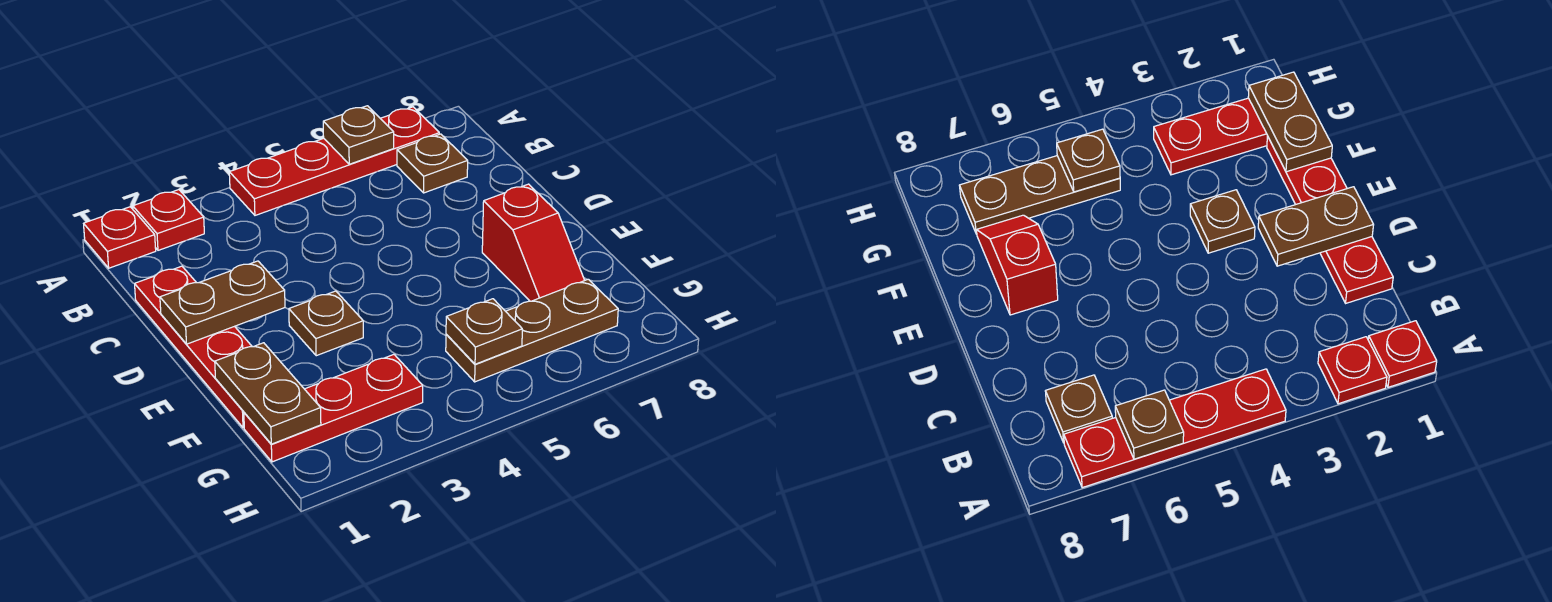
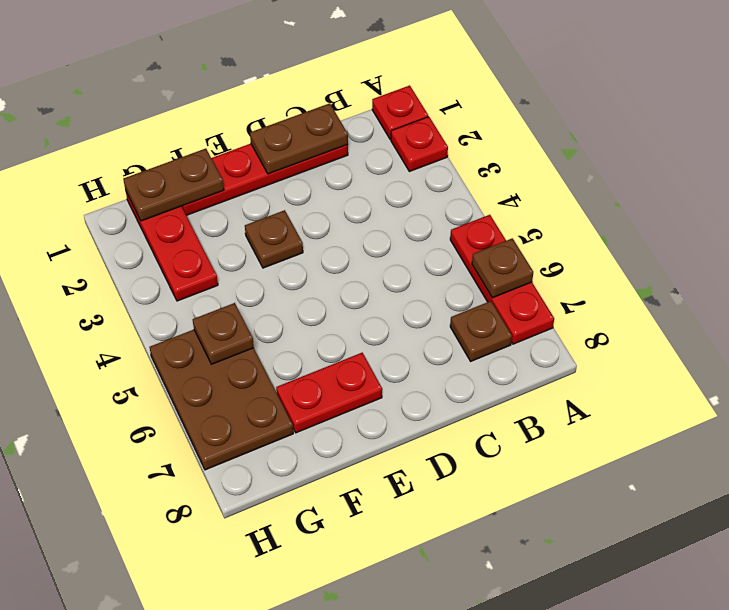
red 1x4 plate [229,107,439,215] -> red 1x3 plate [450,215,554,344]
brown 1x2 plate [160,261,285,344] -> brown 1x2 plate turned to [250,103,348,174]
red 1x2 slope [482,184,585,301] -> red 1x2 plate [276,353,382,433]
brown 1x3 plate [446,279,618,382] -> brown 2x3 plate [150,330,293,470]

